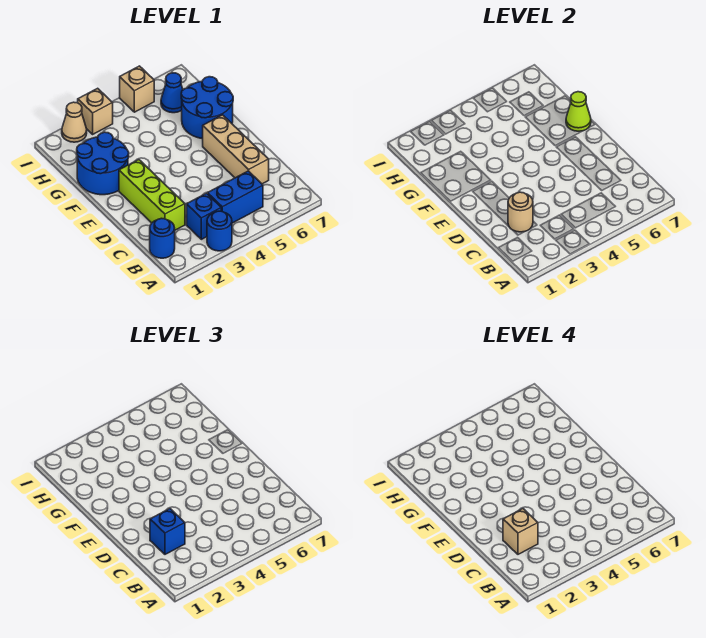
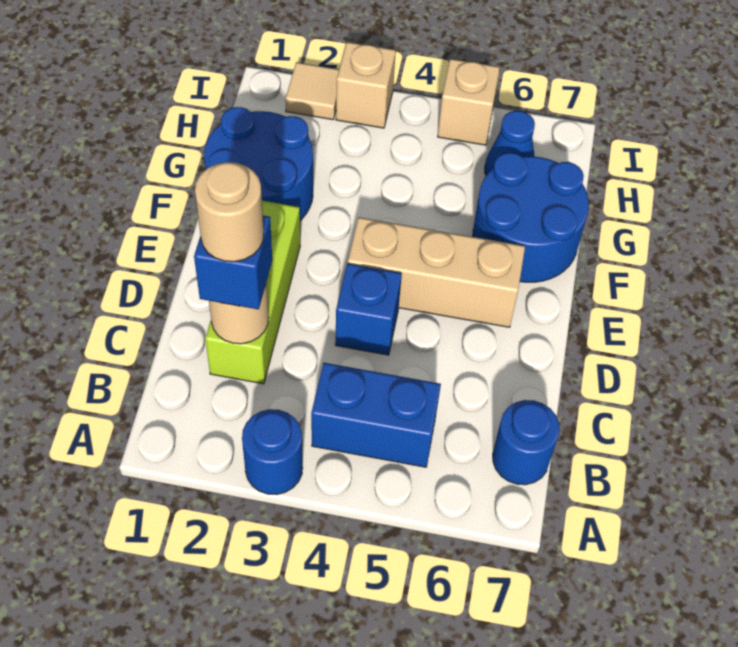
blue 1x1 round brick [150,218,175,258] -> blue 1x1 round brick moved to [493,400,560,485]
blue 1x1 brick [187,193,221,239] -> blue 1x1 brick moved to [335,264,402,355]
tan 1x1 brick [503,509,538,554] -> tan 1x1 round brick [195,162,264,262]
tan 1x3 brick [203,115,269,184] -> tan 1x3 brick turned to [348,217,525,327]
lime 1x1 cone [566,92,591,131] -> none
tan 1x1 cone [62,102,87,142] -> tan 1x1 tile [285,62,339,120]

